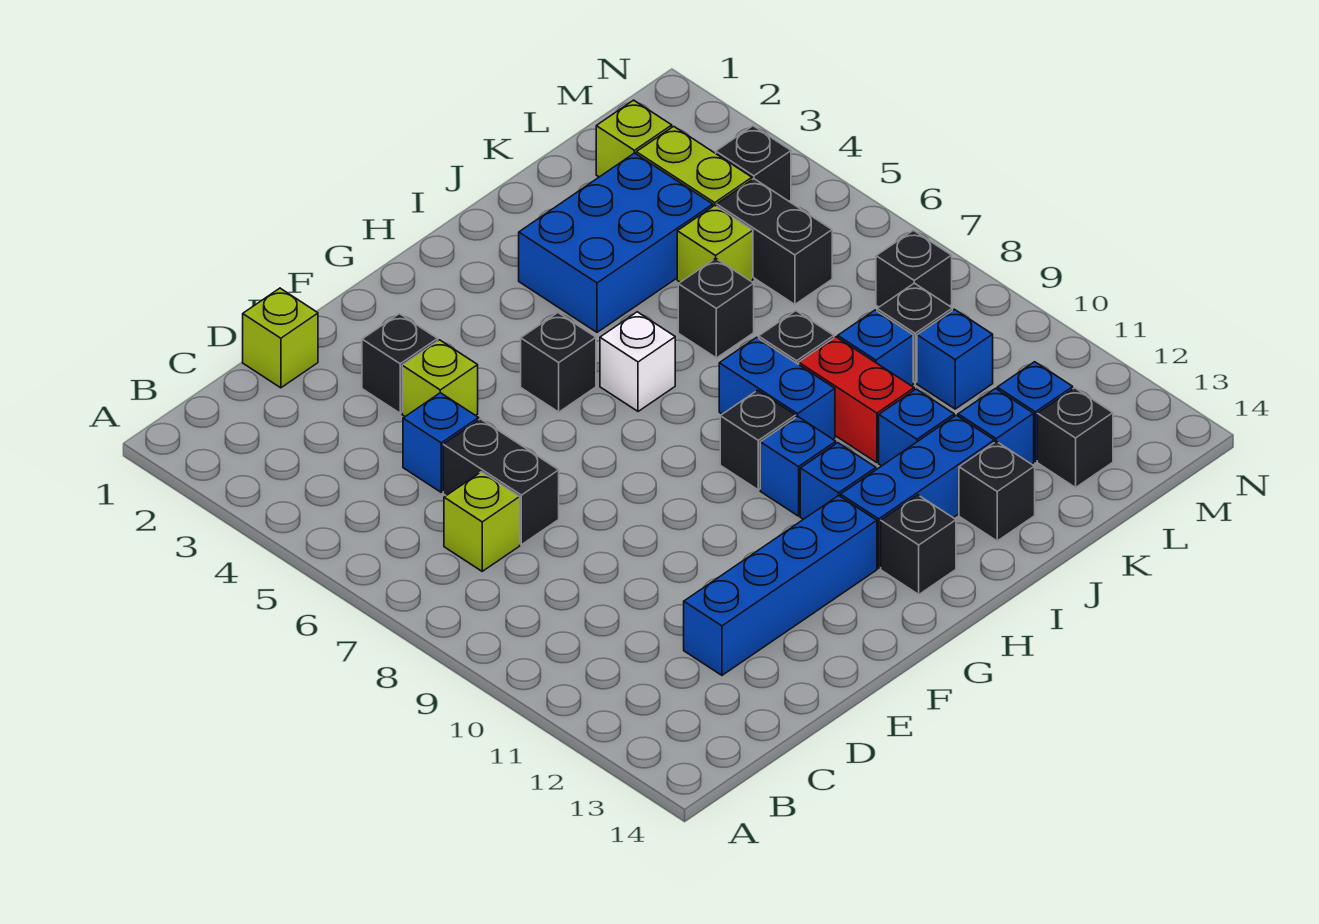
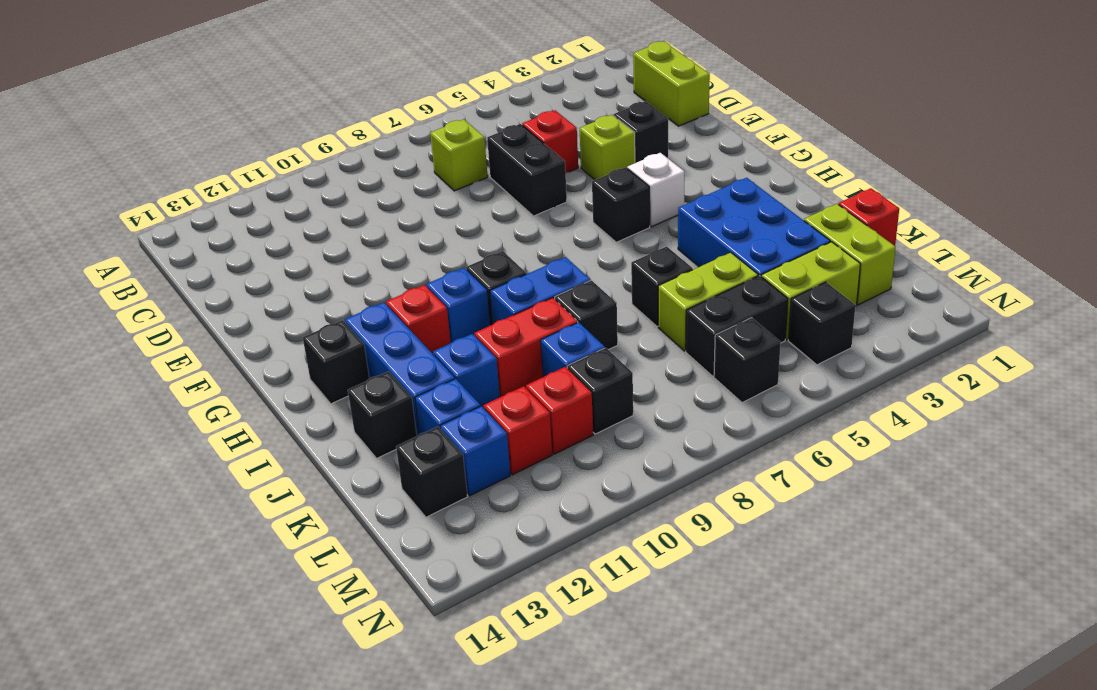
lime 1x1 brick [243,288,318,388] -> lime 1x2 brick [633,41,710,126]
blue 1x1 brick [403,393,479,492] -> red 1x1 brick [522,110,578,173]
black 1x2 brick [443,419,559,545] -> black 1x2 brick turned to [487,124,567,216]
blue 1x4 brick [684,496,877,675] -> none
white 1x1 brick [600,312,675,411] -> white 1x1 brick moved to [627,153,685,227]
blue 1x1 brick [800,443,876,519] -> red 1x1 brick [386,285,451,354]
none -> red 1x1 brick [839,188,899,246]
lime 1x1 brick [677,205,753,282] -> lime 1x2 brick [658,253,758,351]
lime 1x1 brick [596,100,672,177] -> lime 1x2 brick [804,204,896,305]
blue 1x1 brick [917,309,993,409] -> red 1x1 brick [526,367,593,454]
none -> red 1x1 brick [484,386,552,475]
black 1x1 brick [876,230,952,307] -> black 1x1 brick moved to [714,318,781,403]

